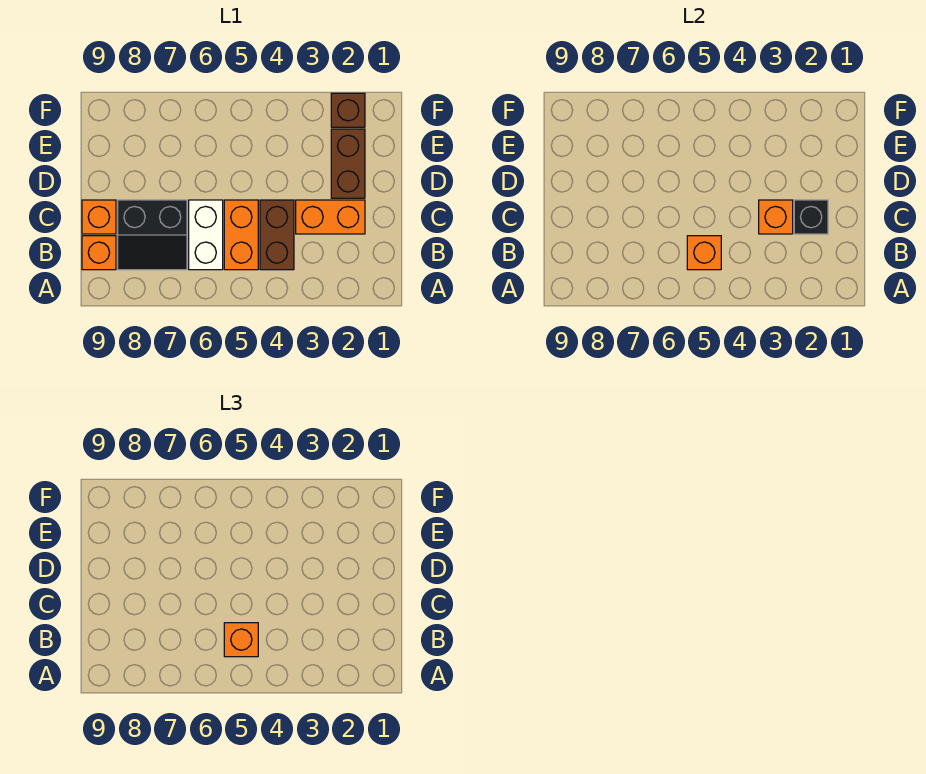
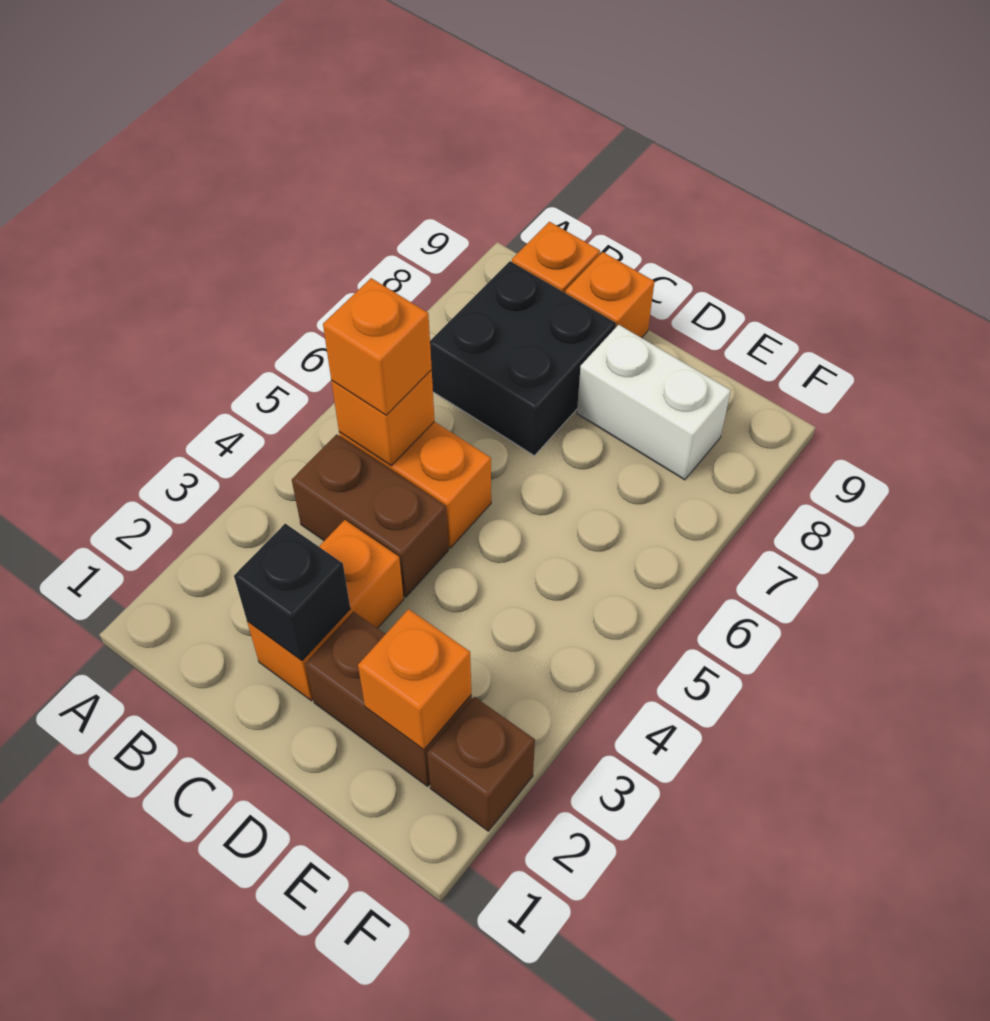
white 1x2 brick [189,200,223,270] -> white 1x2 brick moved to [577,325,731,480]
black 2x2 slope [118,200,187,270] -> black 2x2 brick [430,261,616,456]
orange 1x1 brick [759,200,793,234] -> orange 1x1 brick moved to [358,609,471,749]

